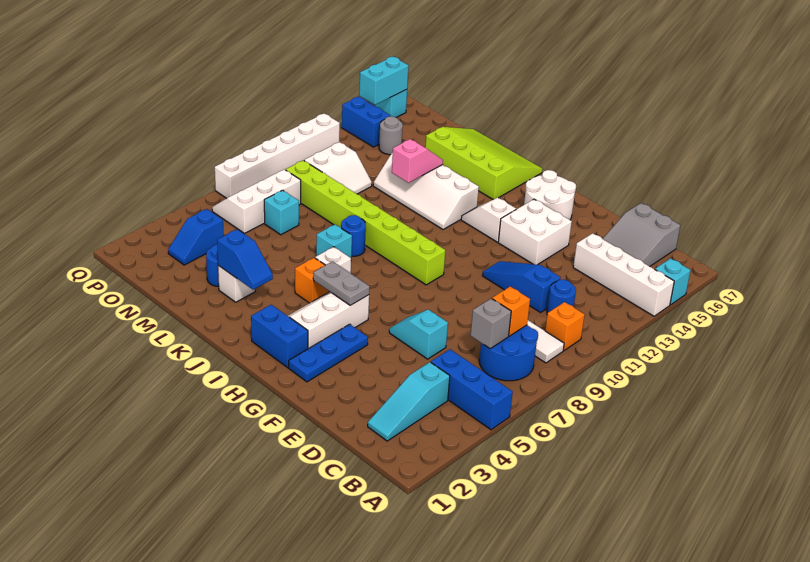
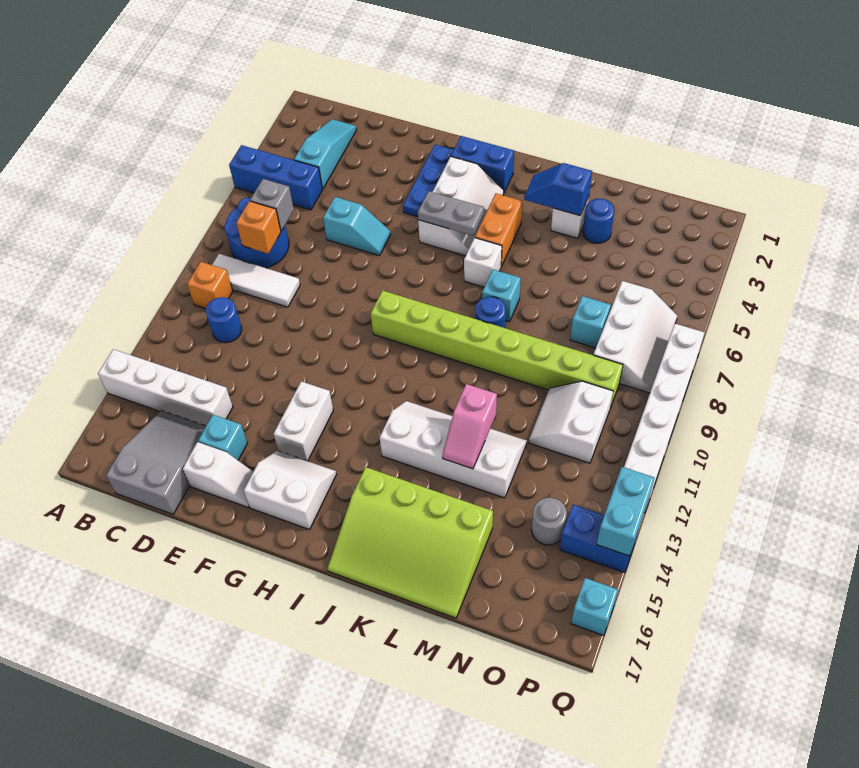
cyan 1x1 brick [655,258,691,305] -> cyan 1x1 brick moved to [198,415,247,460]
blue 1x3 slope [482,261,561,312] -> none
white 2x2 brick [498,199,572,265] -> white 1x2 brick [274,381,333,461]
white 2x2 round brick [524,170,576,220] -> white 2x2 slope [244,451,337,529]
white 1x2 slope [461,198,516,242] -> white 1x2 slope moved to [182,442,253,507]
orange 1x1 brick [295,258,330,303] -> orange 1x2 brick [475,193,522,266]
blue 1x2 slope [168,209,224,265] -> none
cyan 1x2 brick [359,57,409,105] -> cyan 1x2 brick moved to [597,467,655,556]

